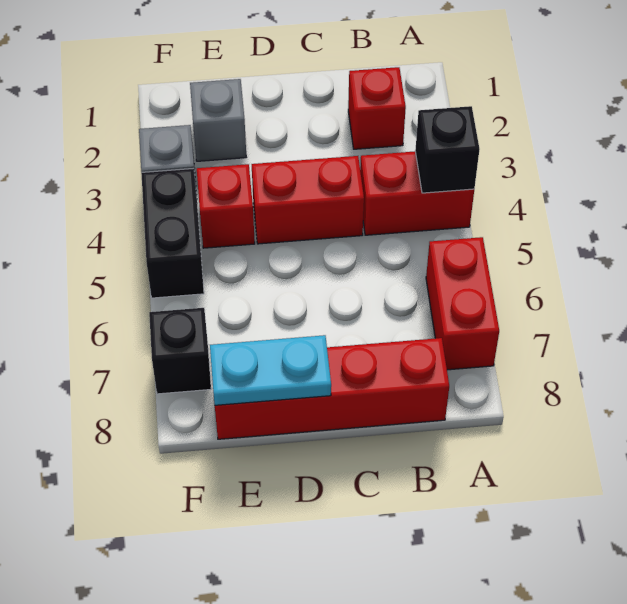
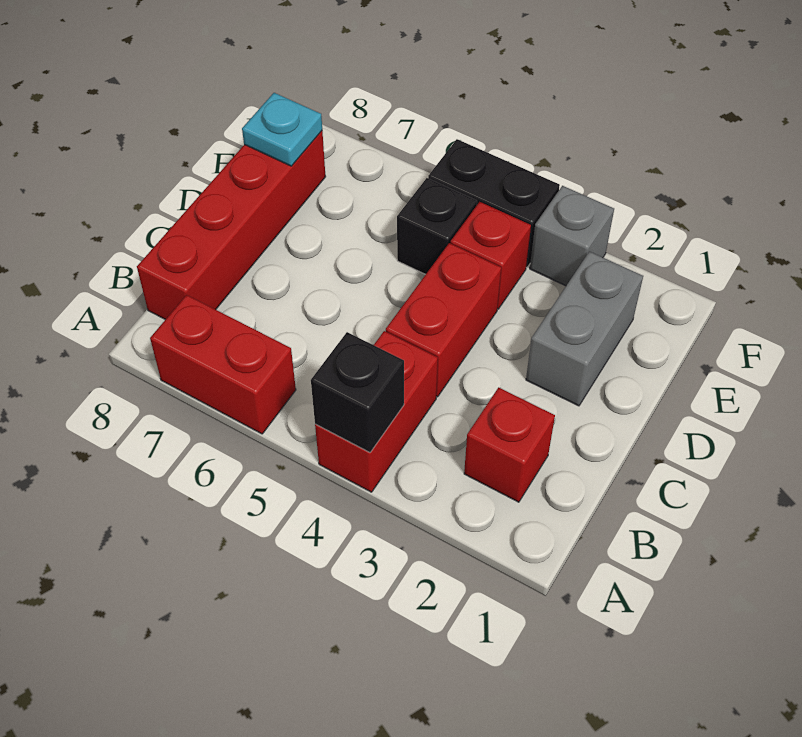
cyan 1x2 plate [210,335,331,405] -> cyan 1x1 plate [242,93,322,166]
grey 1x1 brick [190,79,246,161] -> grey 1x2 brick [526,251,643,406]
black 1x1 brick [149,308,211,394] -> black 1x1 brick moved to [397,178,477,274]

